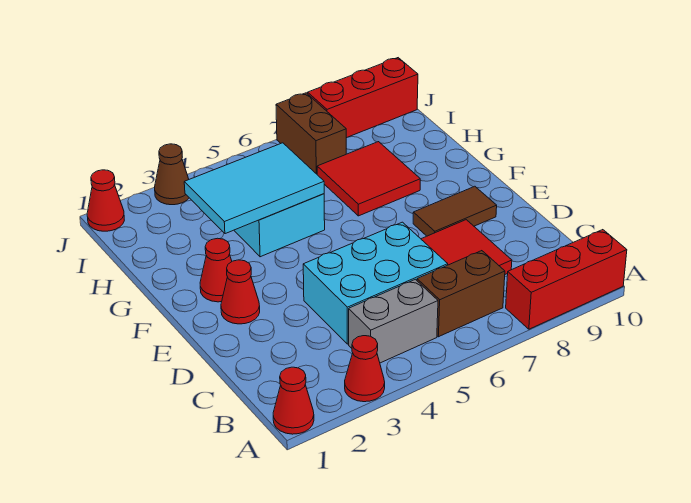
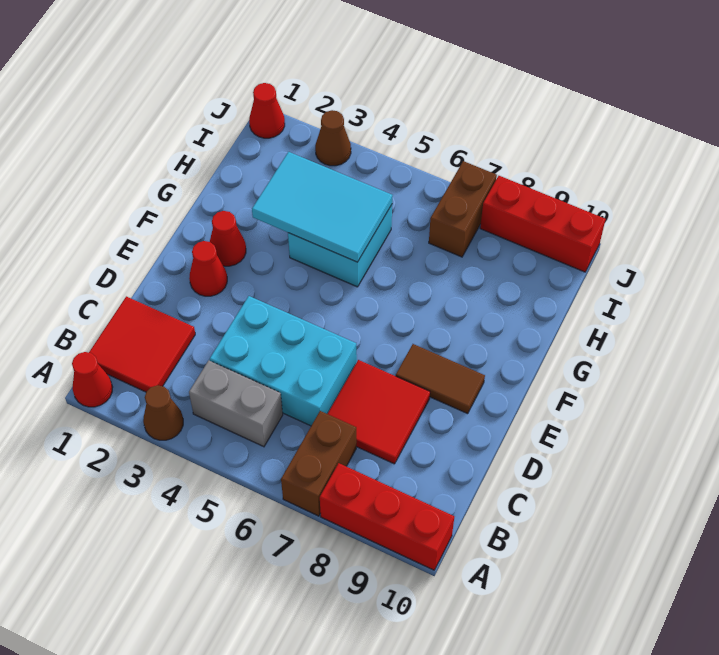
red 1x1 cone [345,336,385,402] -> brown 1x1 cone [143,385,183,440]
brown 1x2 brick [417,251,505,337] -> brown 1x2 brick turned to [281,411,356,516]
red 2x2 tile [317,142,420,216] -> red 2x2 tile moved to [89,296,195,392]

